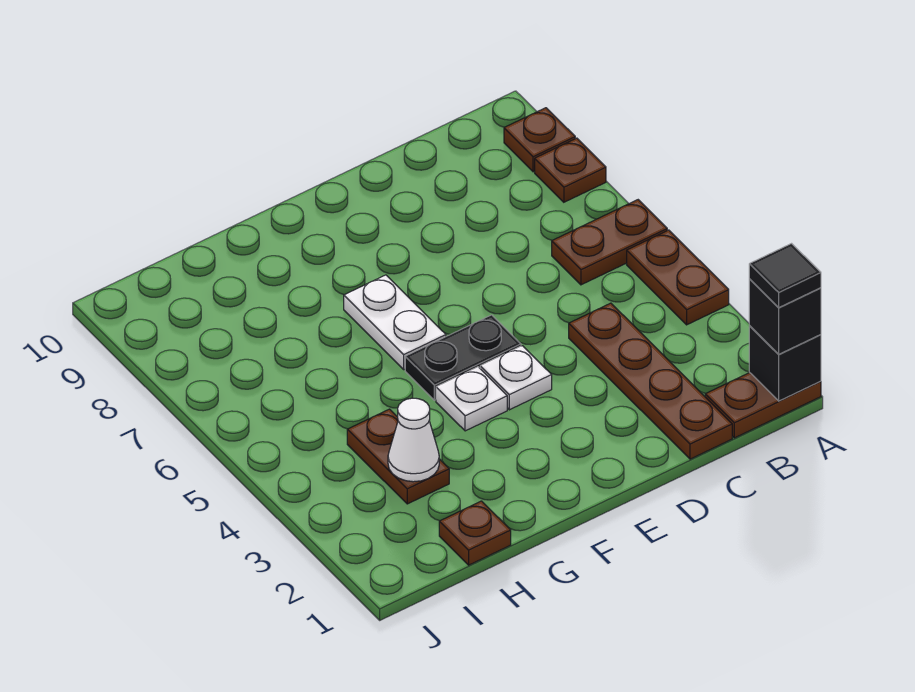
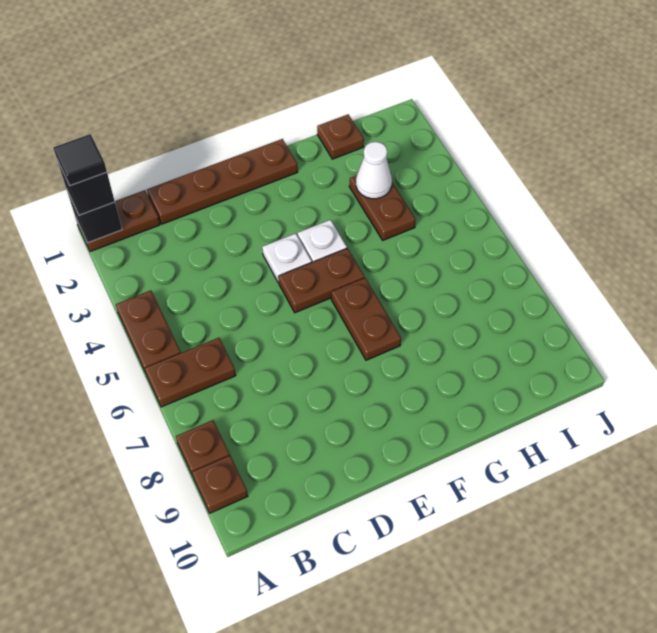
brown 1x4 plate [569,303,732,459] -> brown 1x4 plate turned to [147,139,298,224]
black 1x2 plate [405,315,521,400] -> brown 1x2 plate [278,248,364,313]
white 1x2 plate [344,275,446,370] -> brown 1x2 plate [331,278,401,360]

